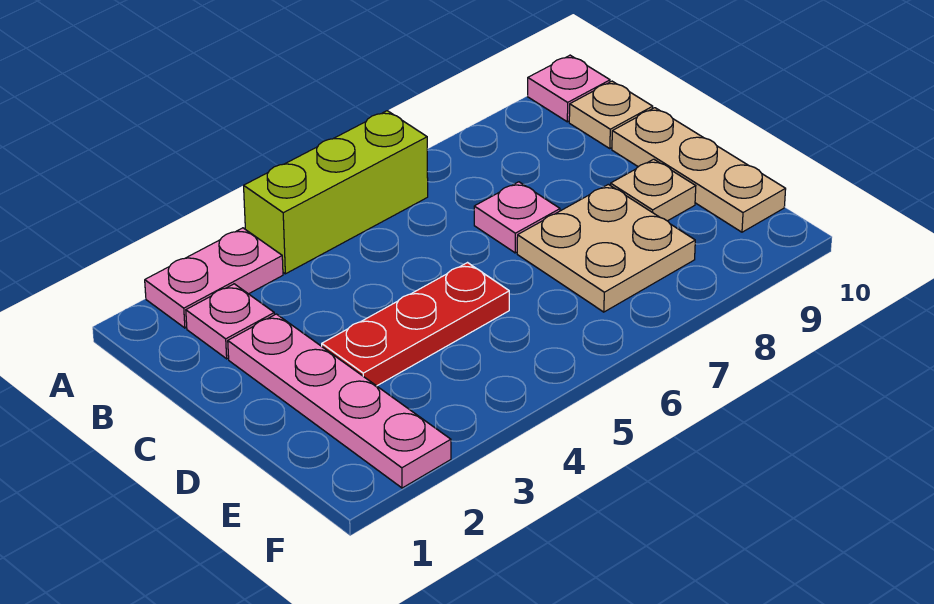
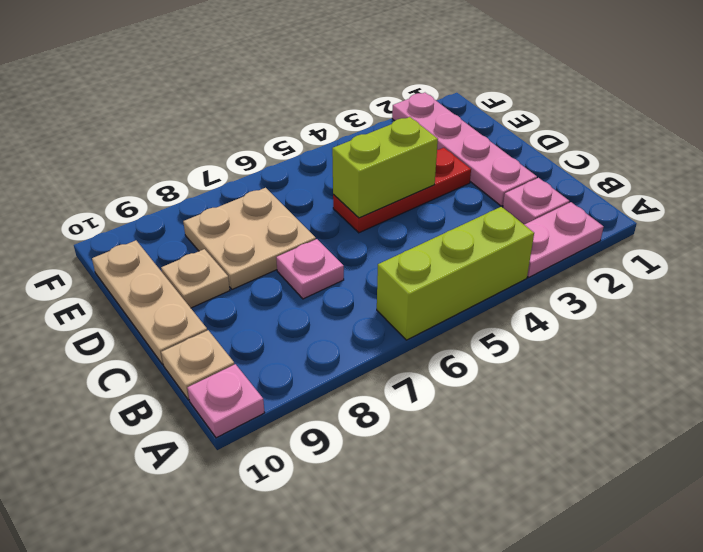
none -> lime 1x2 brick [332,117,438,218]

